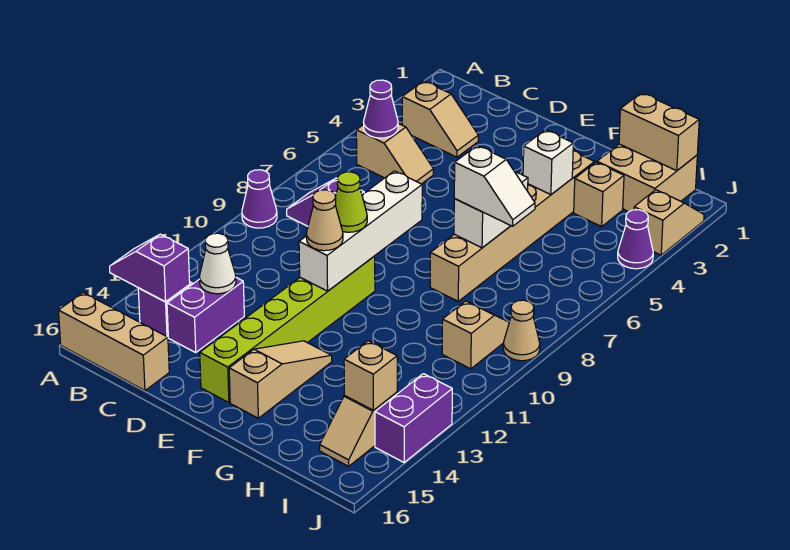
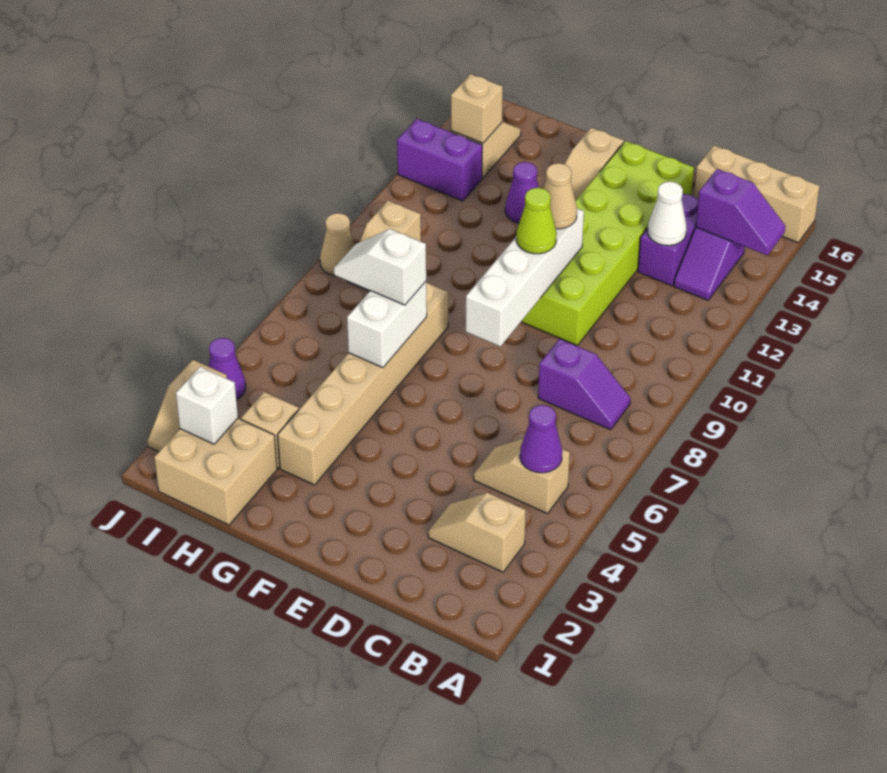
purple 1x1 cone [242,170,277,228] -> purple 1x1 cone moved to [505,162,539,223]
lime 1x6 brick [200,256,375,403] -> lime 2x6 brick [521,141,694,345]
white 1x1 brick [523,130,573,195] -> white 1x1 brick moved to [176,367,238,444]
tan 1x2 brick [619,93,699,171] -> none
purple 1x2 brick [375,374,452,462] -> purple 1x2 brick turned to [397,119,482,201]

